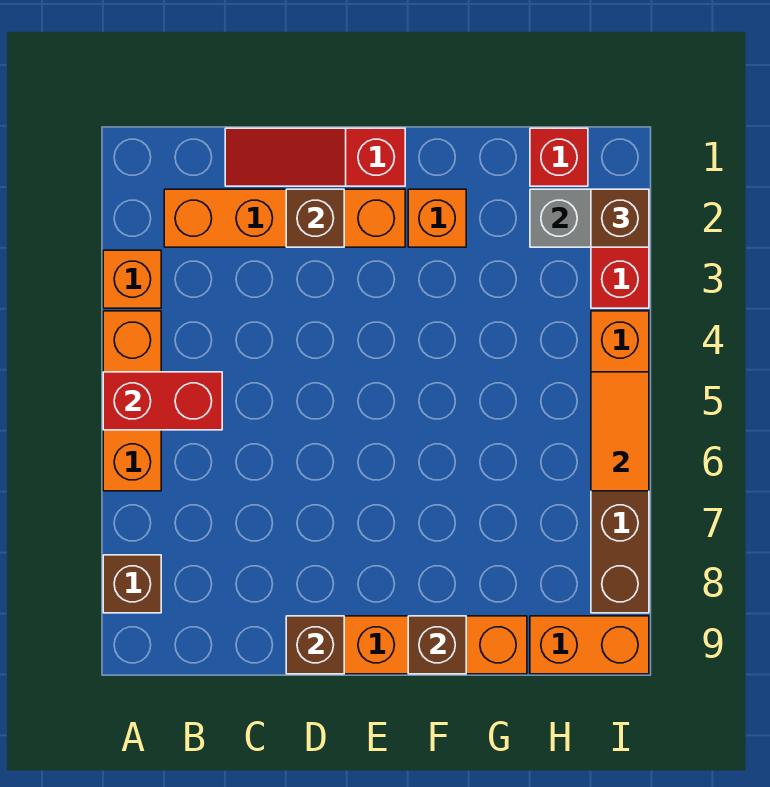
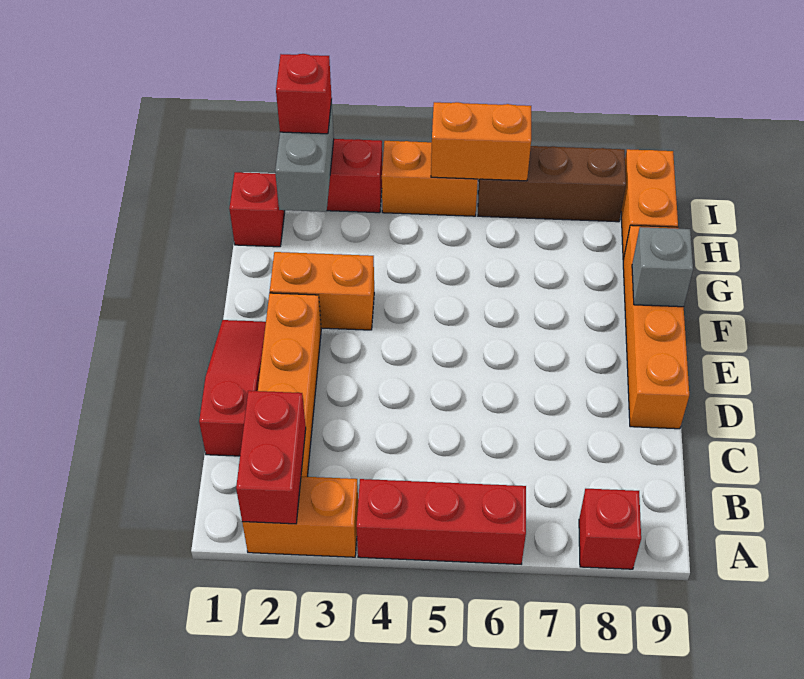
orange 1x1 brick [103,250,161,308] -> orange 1x2 brick [242,477,358,557]
orange 1x3 brick [103,311,161,491] -> red 1x3 brick [356,479,526,564]
red 1x2 brick [103,372,222,430] -> red 1x2 brick moved to [236,391,306,524]
brown 1x1 brick [103,555,161,613] -> red 1x1 brick [579,489,641,569]
red 1x3 slope [225,128,405,186] -> red 1x3 slope turned to [199,320,266,456]
brown 1x1 brick [286,189,344,247] -> none
brown 1x1 brick [286,616,344,674] -> none
orange 1x1 brick [408,189,466,247] -> orange 1x2 brick [270,252,374,330]
brown 1x1 brick [408,616,466,674] -> grey 1x1 brick [632,227,693,307]
brown 1x1 brick [591,189,649,247] -> red 1x1 brick [276,54,332,134]
orange 1x2 tile [591,372,649,491] -> orange 1x2 brick [431,102,531,181]

